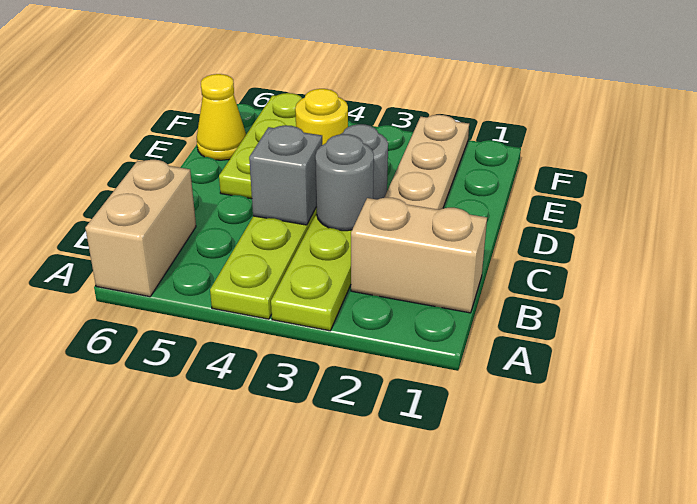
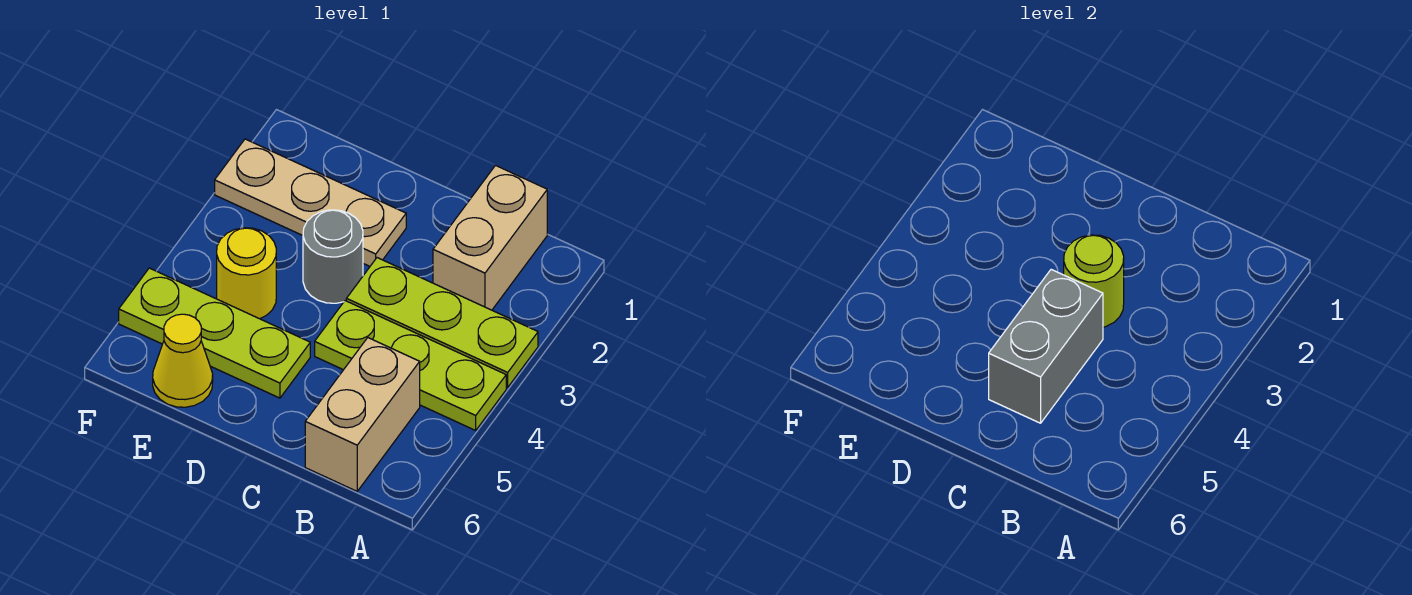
tan 1x2 brick [85,160,196,297] -> tan 1x2 brick turned to [305,338,420,491]
grey 1x1 round brick [315,134,374,231] -> lime 1x1 round brick [1064,235,1124,327]
grey 1x1 brick [249,125,322,225] -> grey 1x2 brick [989,269,1103,423]

